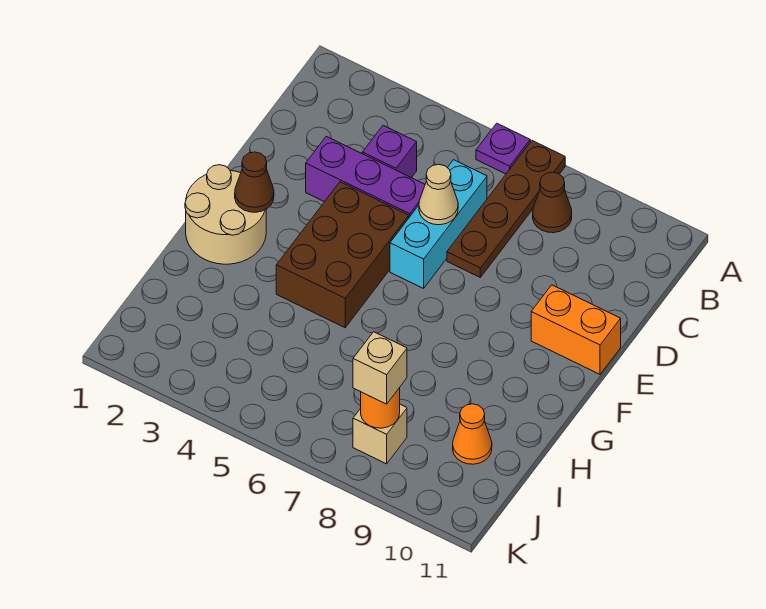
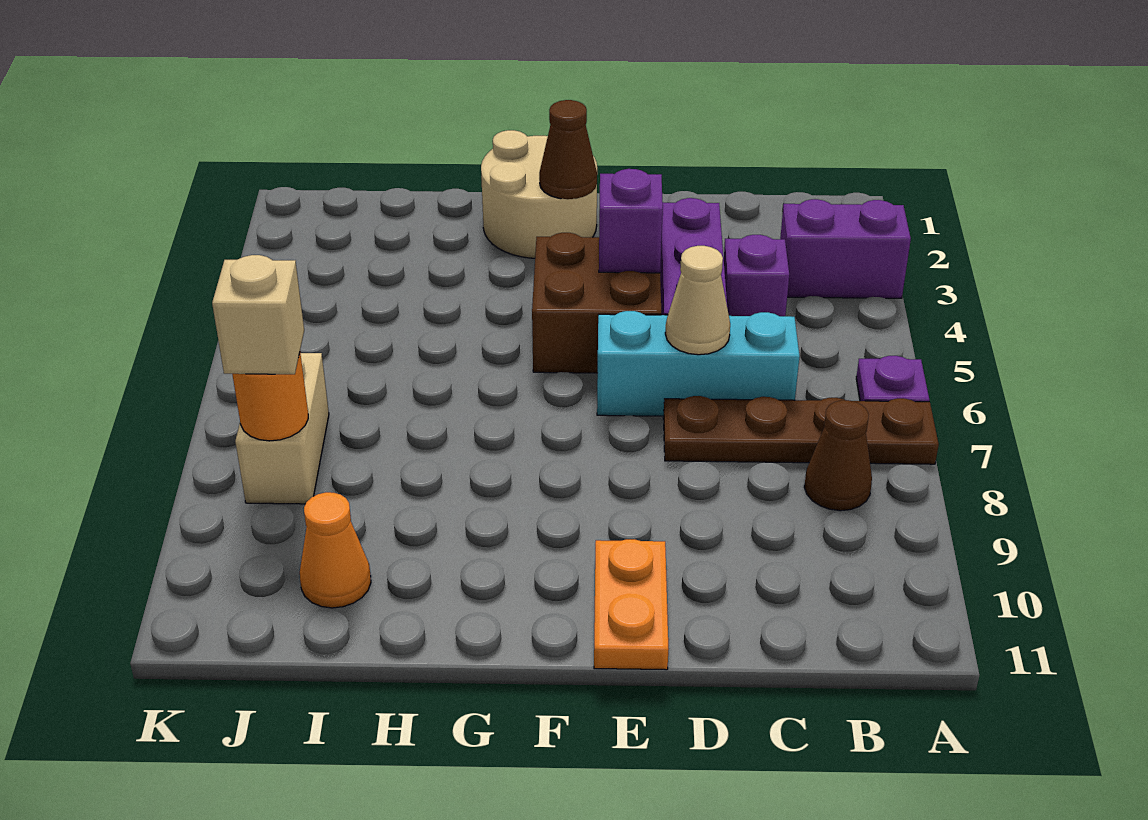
none -> purple 1x2 brick [780,199,911,298]
brown 2x3 brick [276,182,409,328] -> brown 2x2 brick [532,233,661,373]
none -> purple 1x1 brick [599,169,663,273]
orange 1x2 brick [531,285,621,374] -> orange 1x2 plate [594,539,669,670]
tan 1x1 brick [353,404,407,464] -> tan 1x2 brick [235,353,329,504]

